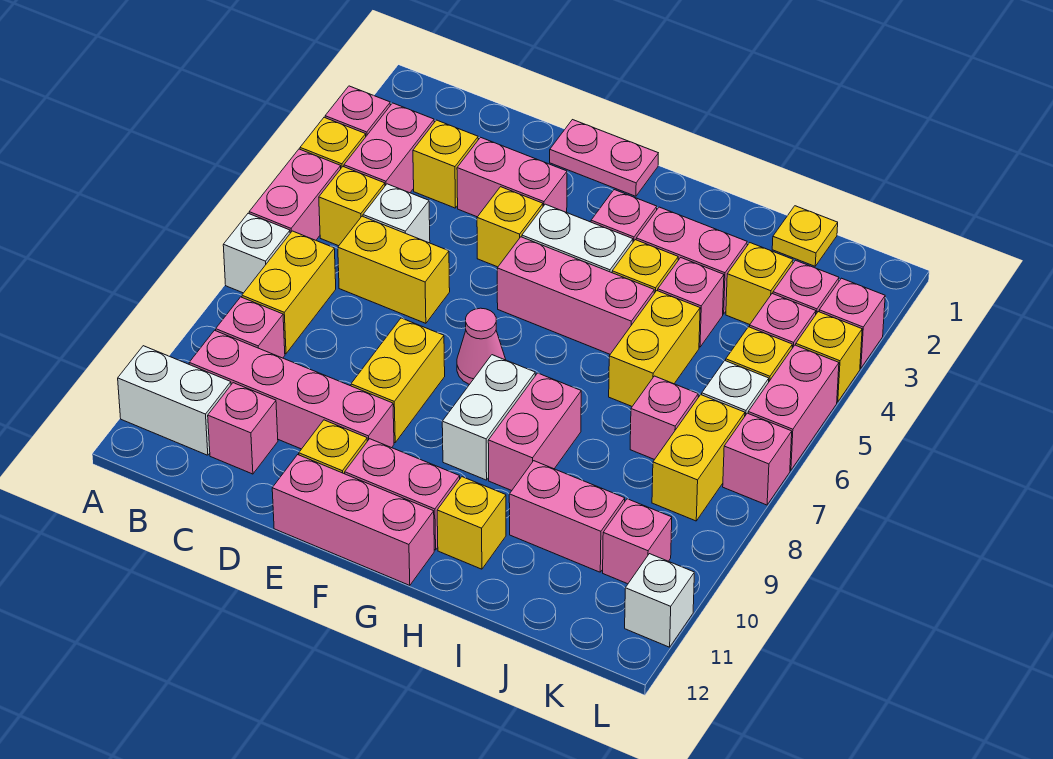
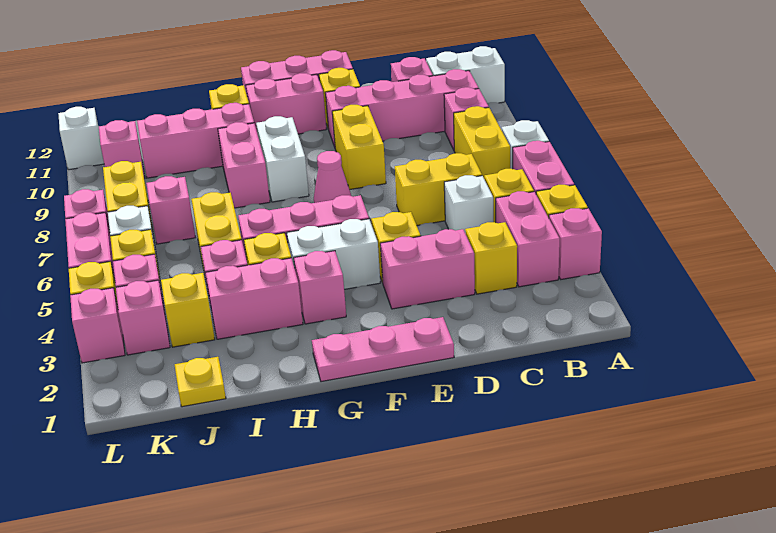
pink 1x2 plate [550,120,658,196] -> pink 1x3 plate [312,317,454,382]
pink 1x2 brick [509,461,625,572] -> pink 1x3 brick [137,103,254,178]

